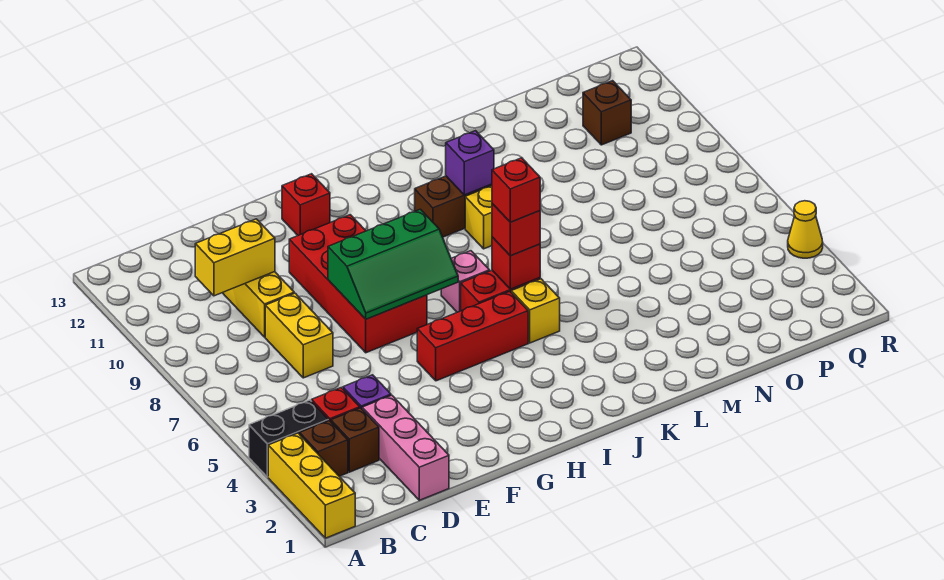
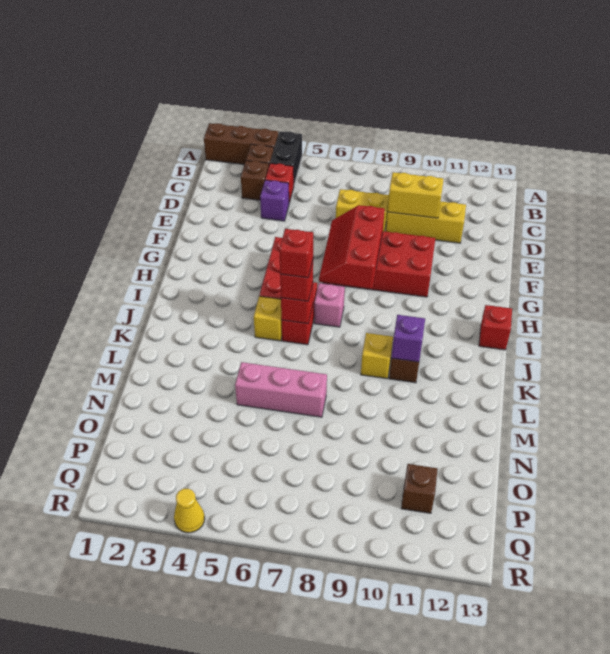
yellow 1x3 brick [268,433,355,538] -> brown 1x3 brick [204,123,278,164]
yellow 1x2 brick [195,219,275,296] -> yellow 1x2 brick turned to [388,172,444,218]
pink 1x3 brick [362,395,449,500] -> pink 1x3 brick moved to [235,362,327,417]
green 2x3 slope [328,209,458,319] -> red 2x3 slope [319,205,385,289]
red 1x1 brick [282,174,330,235] -> red 1x1 brick moved to [479,305,512,350]

